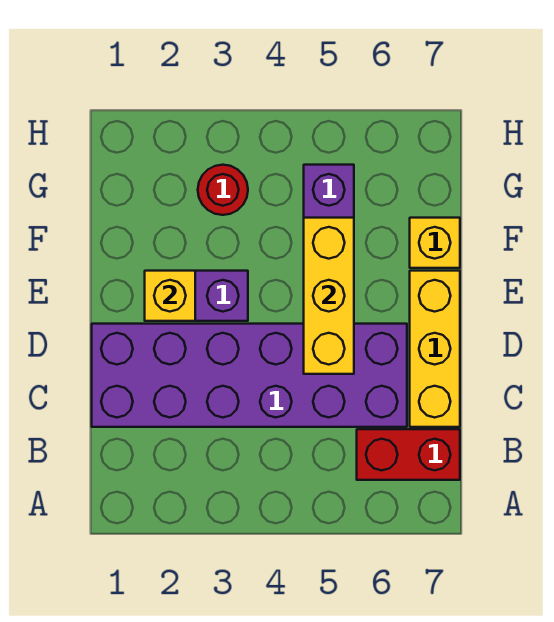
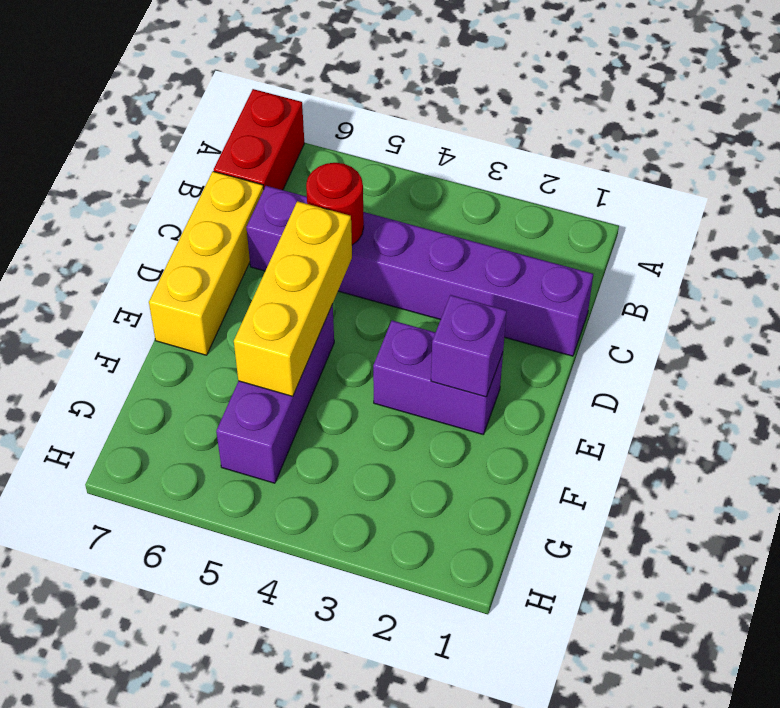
red 1x2 brick [357,429,460,480] -> red 1x2 brick turned to [214,89,304,190]
purple 2x6 brick [92,324,407,427] -> purple 1x6 brick [246,186,593,356]
yellow 1x1 brick [145,271,195,321] -> purple 1x1 brick [431,295,507,397]
yellow 1x1 brick [410,218,460,268] -> none
red 1x1 round brick [198,165,248,215] -> red 1x1 round brick moved to [306,163,364,245]

